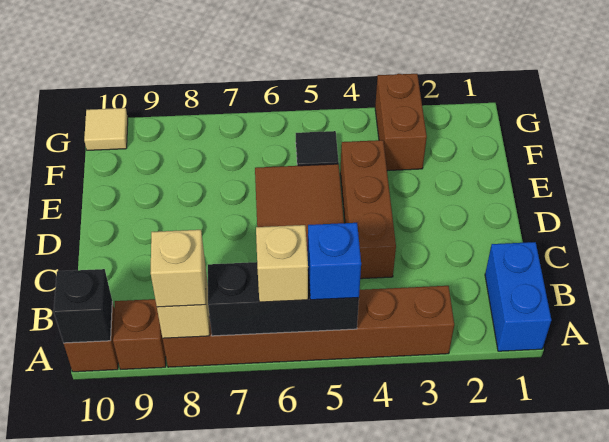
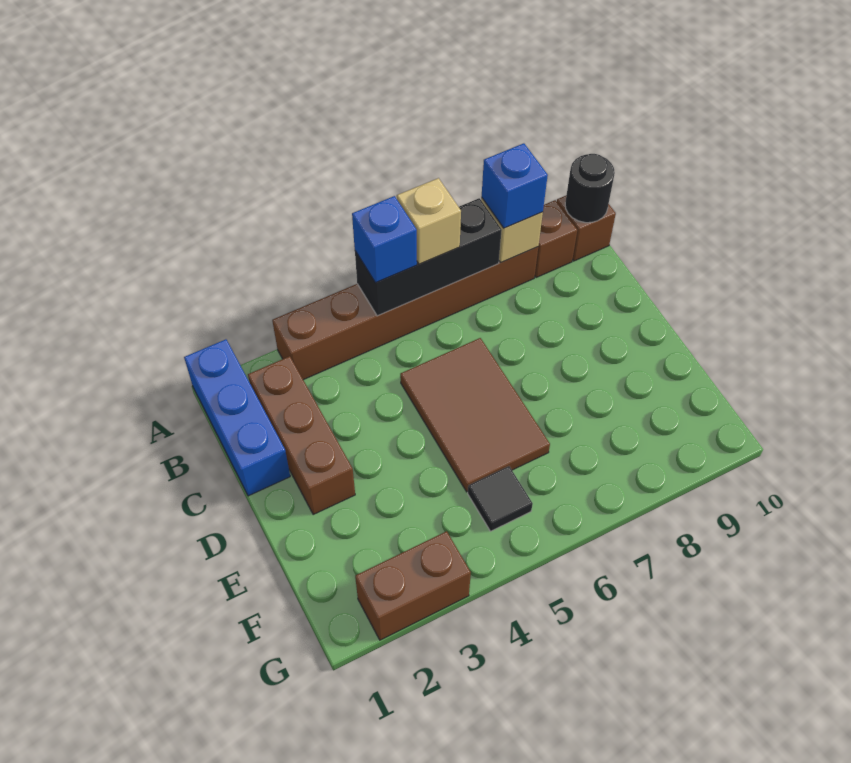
blue 1x2 brick [485,242,551,351] -> blue 1x3 brick [184,339,290,496]
tan 1x1 brick [151,230,206,307] -> blue 1x1 brick [482,143,548,228]
black 1x1 brick [54,269,112,343] -> black 1x1 round brick [565,154,615,223]
brown 1x3 brick [340,140,396,279] -> brown 1x3 brick moved to [248,356,355,515]
brown 1x2 brick [375,74,427,171] -> brown 1x2 brick turned to [355,531,471,640]
tan 1x1 tile [84,108,128,150] -> none

